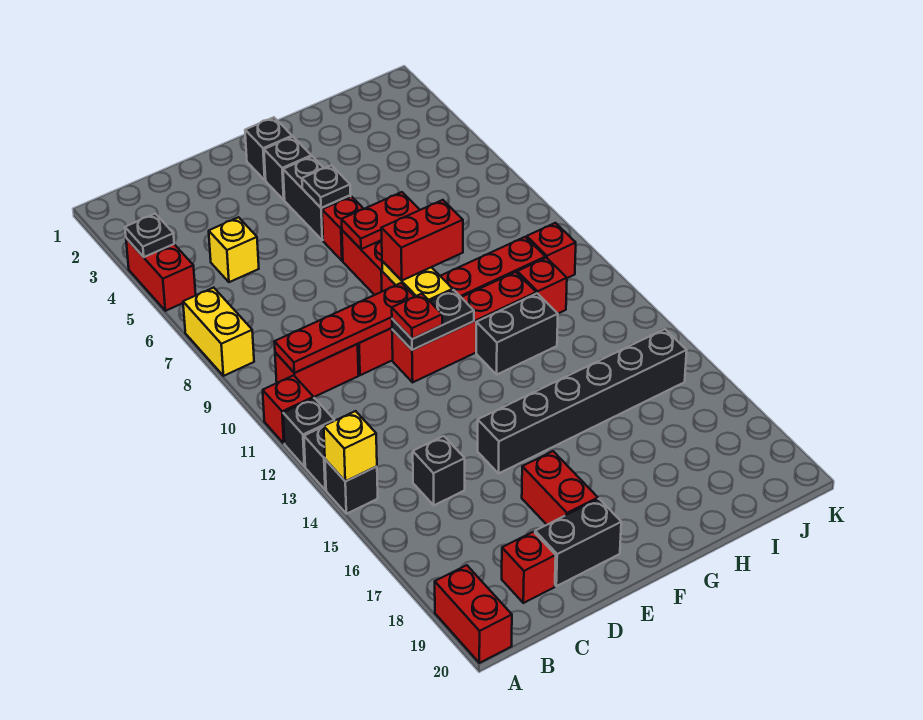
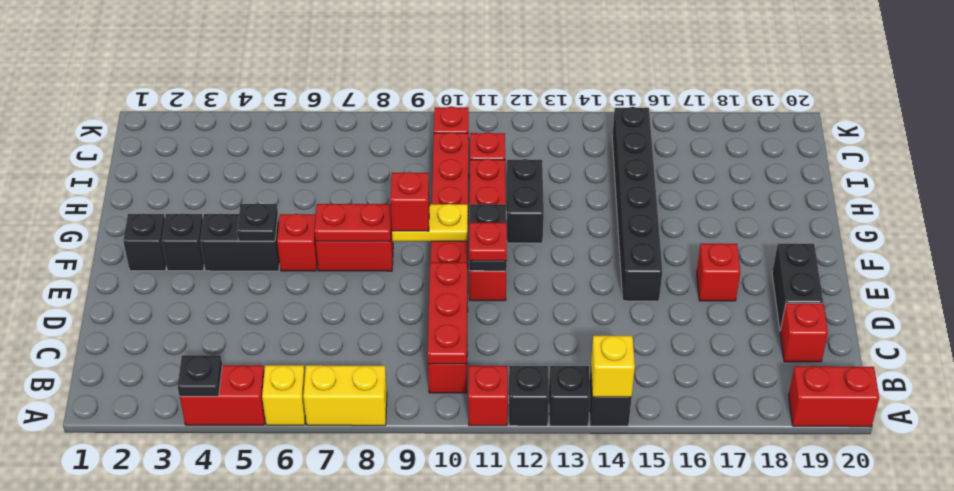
red 1x4 plate [274,283,415,373] -> red 1x3 plate [428,262,467,364]
yellow 1x1 brick [209,217,259,282] -> yellow 1x1 brick moved to [262,365,306,425]
black 1x1 brick [413,436,465,505] -> none
red 1x2 brick [522,451,598,525] -> red 1x1 brick [697,243,741,301]
red 1x2 plate [342,192,420,249] -> red 1x2 plate turned to [315,204,391,241]
red 1x2 brick [381,200,463,280] -> red 1x1 brick [390,172,430,231]

